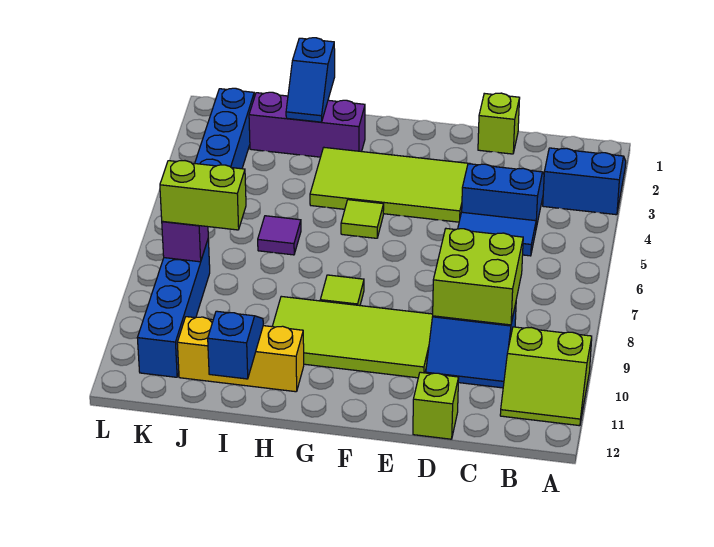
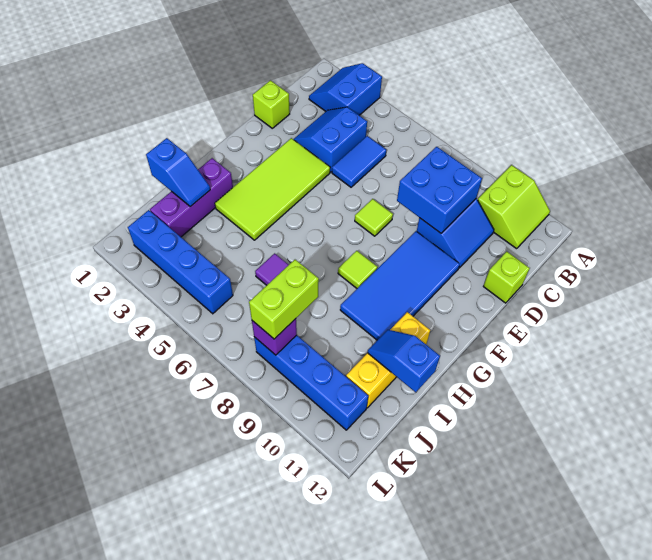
lime 2x2 brick [433,229,523,325] -> blue 2x2 brick [397,147,482,233]
lime 2x4 tile [272,296,433,378] -> blue 2x4 tile [340,231,460,340]
lime 1x1 tile [341,200,384,238] -> lime 1x1 tile moved to [355,199,393,236]

